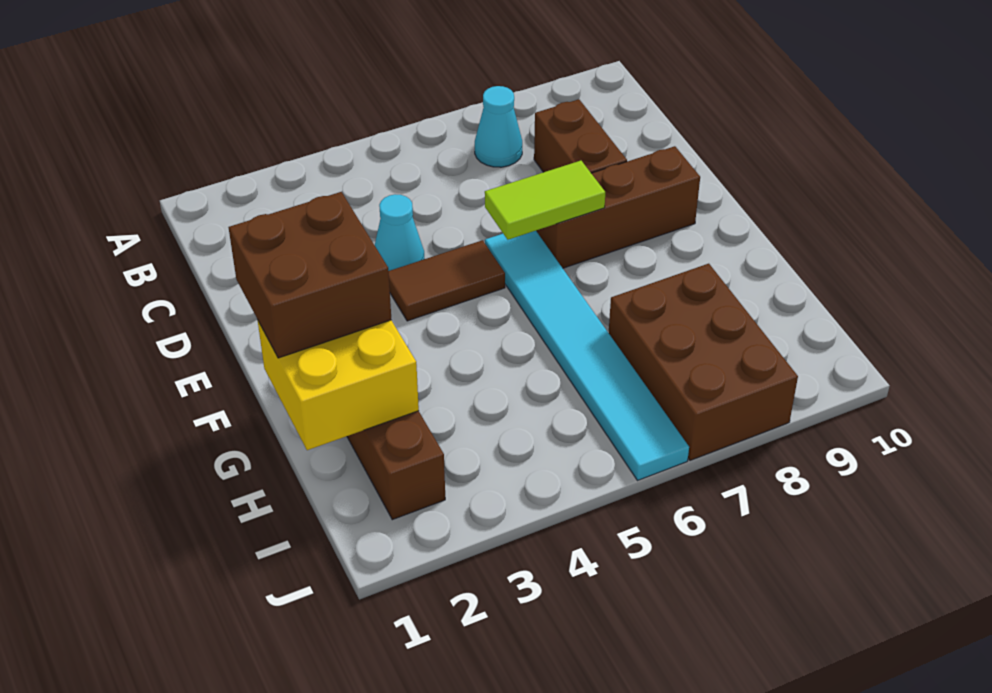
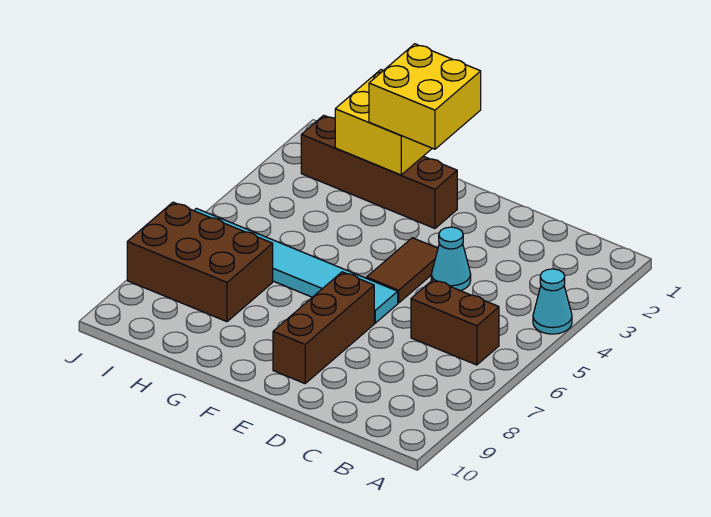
cyan 1x1 cone [475,86,522,167] -> cyan 1x1 cone moved to [533,269,572,334]
brown 1x2 brick [534,99,627,173] -> brown 1x2 brick moved to [411,280,499,365]
lime 1x2 tile [485,161,605,240] -> none
brown 2x2 brick [229,192,391,358] -> yellow 2x2 brick [369,44,481,149]

